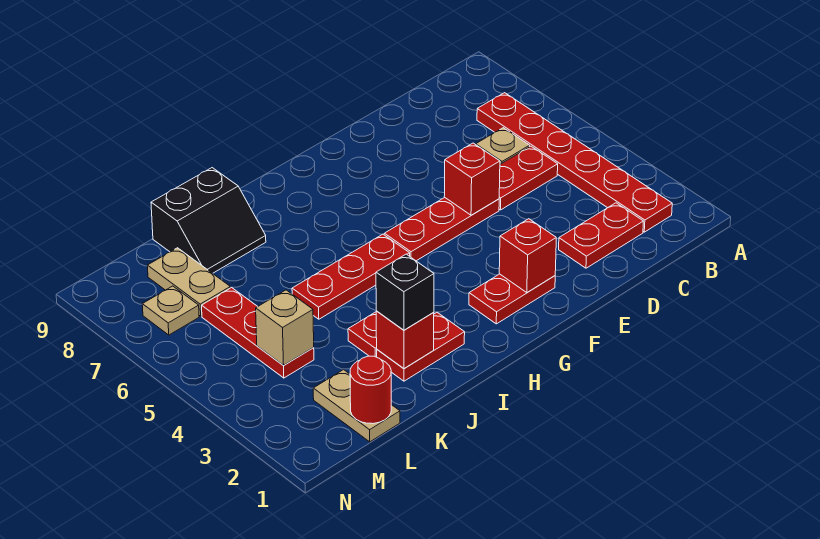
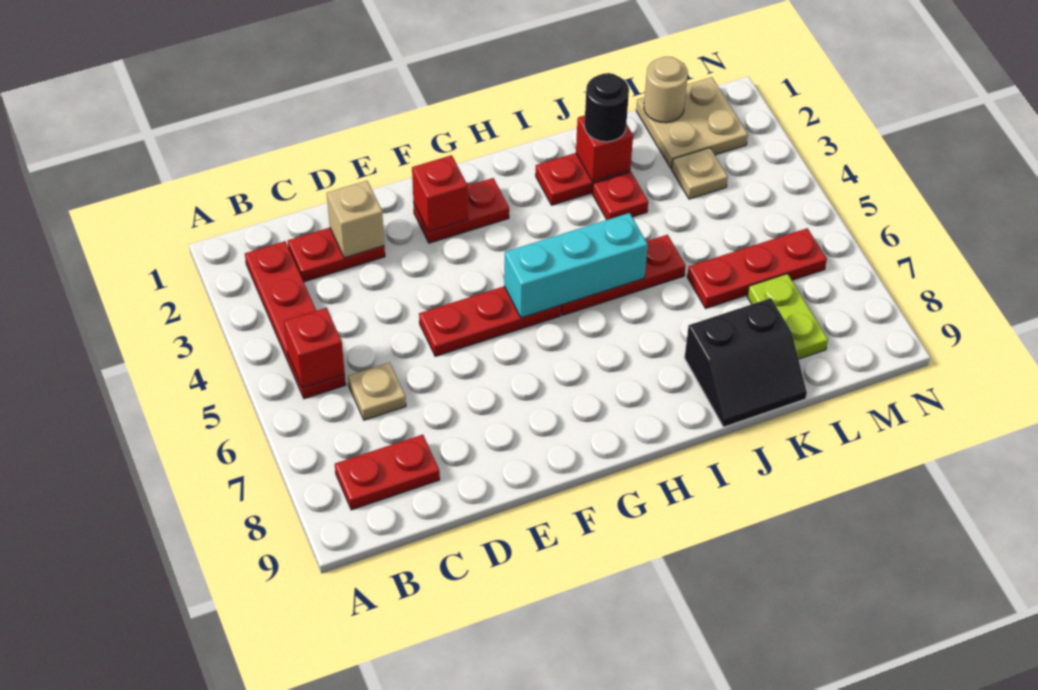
red 1x6 plate [477,93,672,232] -> red 1x4 plate [245,241,346,399]
red 1x2 plate [499,146,558,210] -> red 1x2 plate moved to [335,435,440,510]
red 1x1 brick [444,143,500,215] -> red 1x1 brick moved to [284,308,345,388]
none -> cyan 1x3 brick [504,213,648,318]
black 1x1 brick [376,254,434,330] -> black 1x1 round brick [584,73,629,142]
black 2x2 slope [151,168,266,273] -> black 2x2 slope turned to [685,298,807,427]
tan 1x2 plate [313,370,400,442] -> tan 2x2 plate [636,77,748,168]
red 1x1 round brick [350,356,391,424] -> tan 1x1 round brick [644,57,688,123]
red 1x3 plate [202,288,314,378] -> red 1x3 plate turned to [687,228,827,308]
tan 1x1 brick [256,290,314,366] -> tan 1x1 brick moved to [327,181,384,258]
tan 1x2 plate [147,248,230,316] -> lime 1x2 plate [747,274,828,359]
tan 1x1 plate [142,286,199,335] -> tan 1x1 plate moved to [672,148,728,199]

